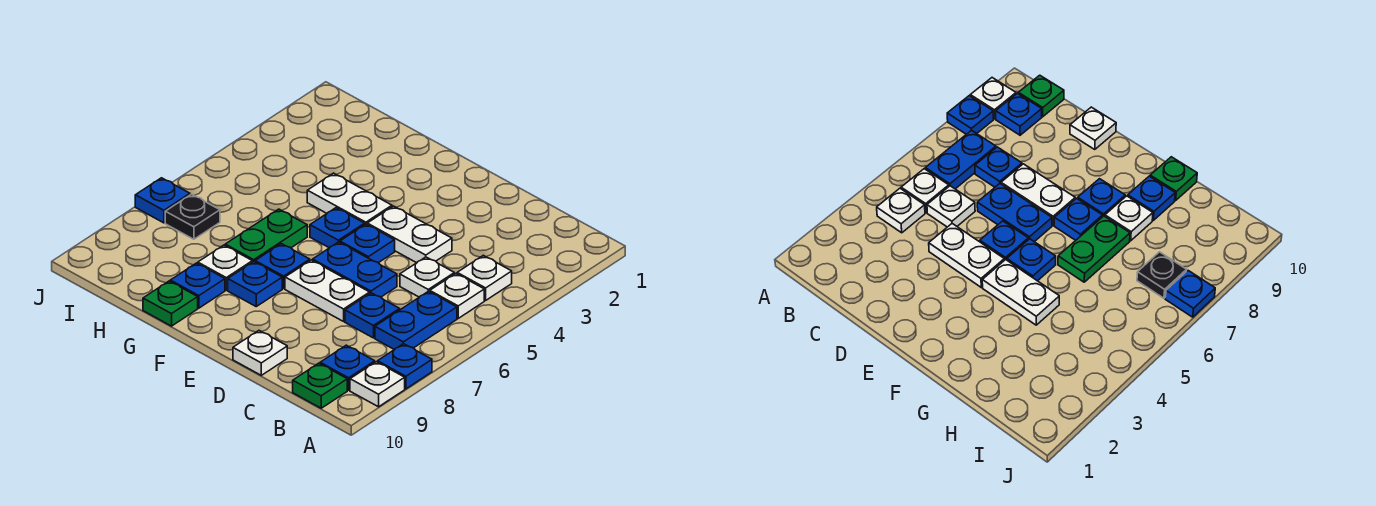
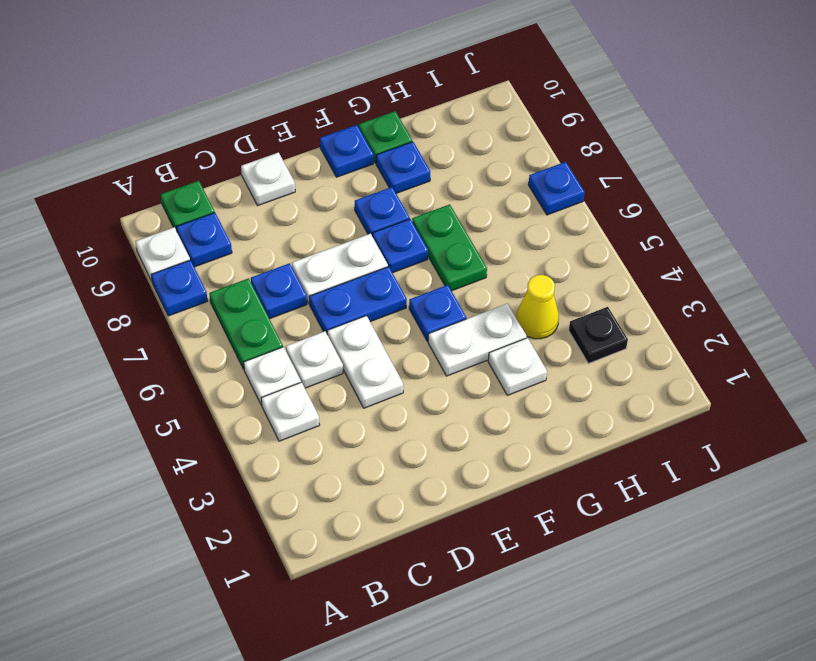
blue 1x2 plate [375,291,457,350] -> green 1x2 plate [209,278,283,369]
white 1x2 plate [367,206,452,263] -> white 1x2 plate turned to [327,316,403,408]
blue 1x1 plate [340,224,395,263] -> blue 1x1 plate moved to [320,125,374,177]
white 1x1 plate [198,245,252,290] -> white 1x1 plate moved to [488,338,547,395]
none -> yellow 1x1 cone [516,275,559,339]
black 1x1 plate [165,194,220,239] -> black 1x1 plate moved to [569,307,628,363]

